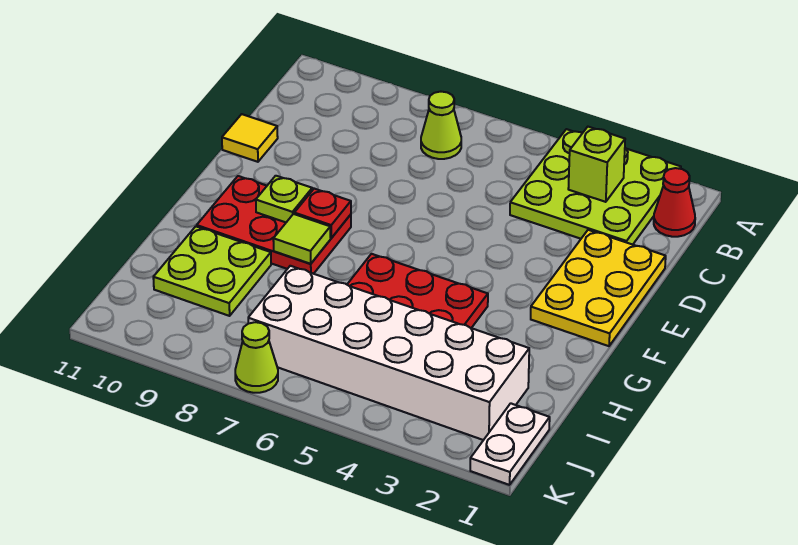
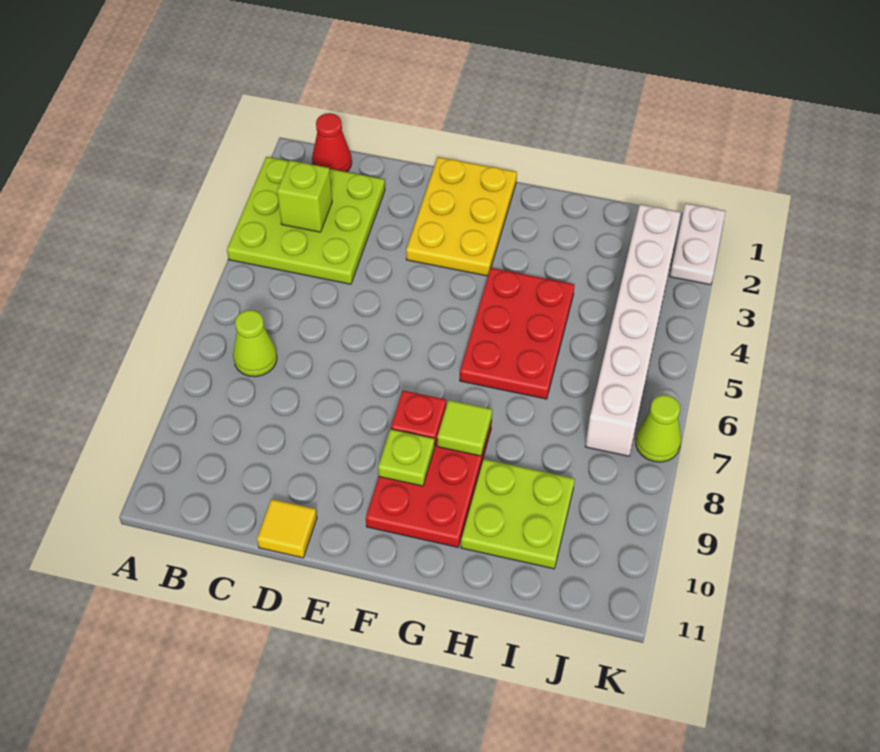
yellow 2x3 plate [531,230,666,346] -> yellow 2x3 plate turned to [406,157,517,276]
white 2x6 brick [248,266,529,440] -> white 1x6 brick [585,204,681,456]
white 1x2 plate [470,403,550,485] -> white 1x2 plate turned to [670,203,726,285]

